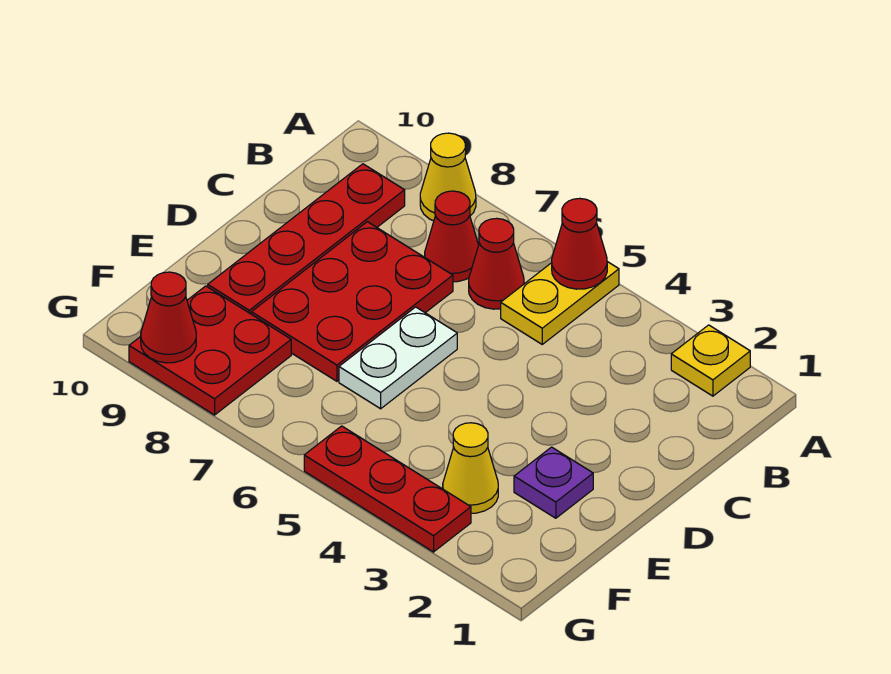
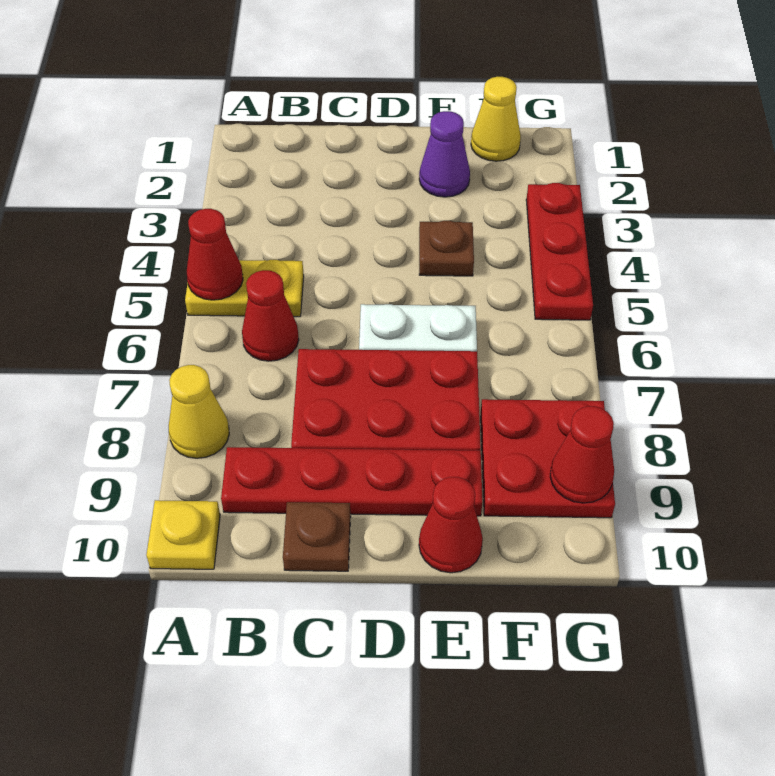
yellow 1x1 plate [671,325,750,396] -> yellow 1x1 plate moved to [146,500,220,569]
red 1x1 cone [425,191,479,282] -> red 1x1 cone moved to [419,477,483,573]
none -> brown 1x1 plate [283,502,351,571]
purple 1x1 plate [514,447,593,518] -> purple 1x1 cone [419,111,470,197]
none -> brown 1x1 plate [419,221,474,276]
yellow 1x1 cone [443,423,498,513] -> yellow 1x1 cone moved to [471,77,521,161]

